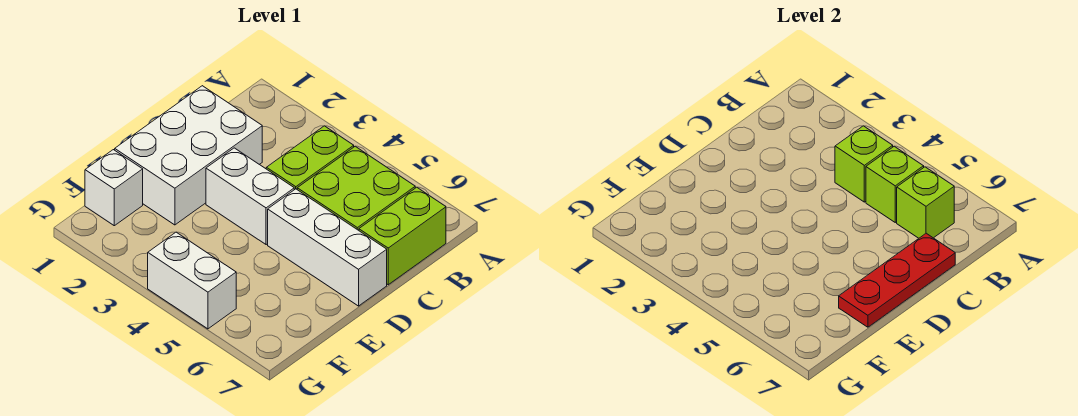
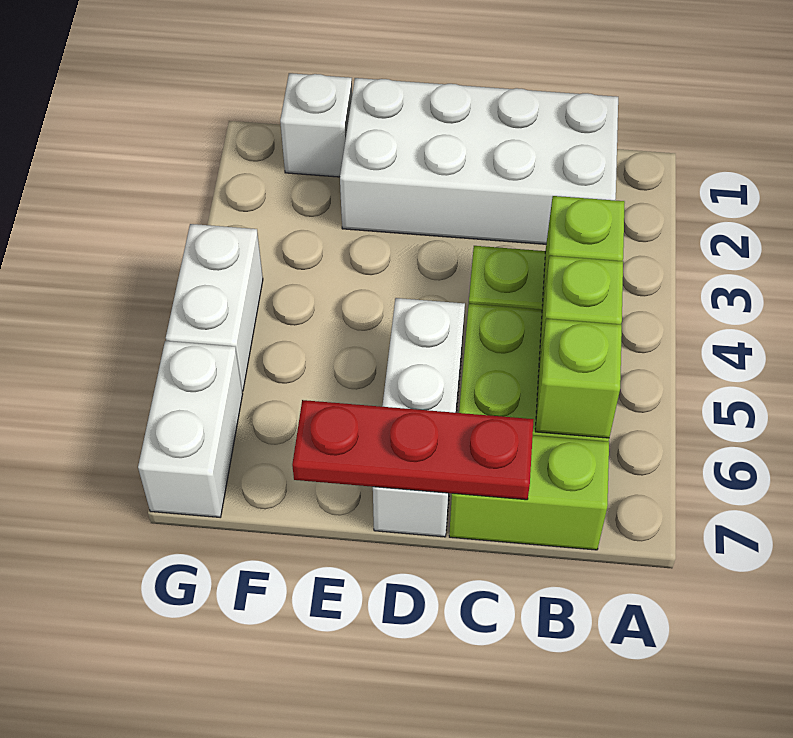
white 2x3 brick [115,86,262,225] -> white 2x4 brick [340,78,618,244]
white 1x2 brick [206,148,294,245] -> white 1x2 brick moved to [138,341,243,517]

